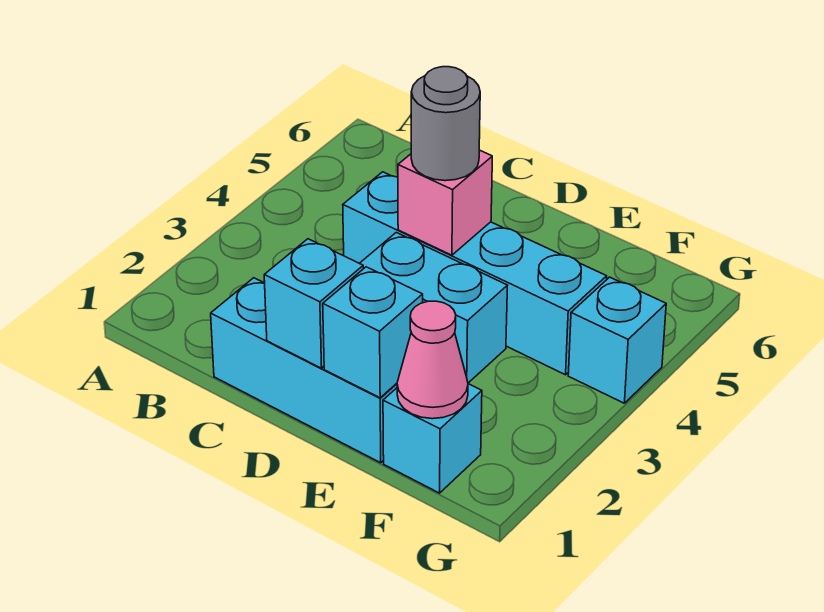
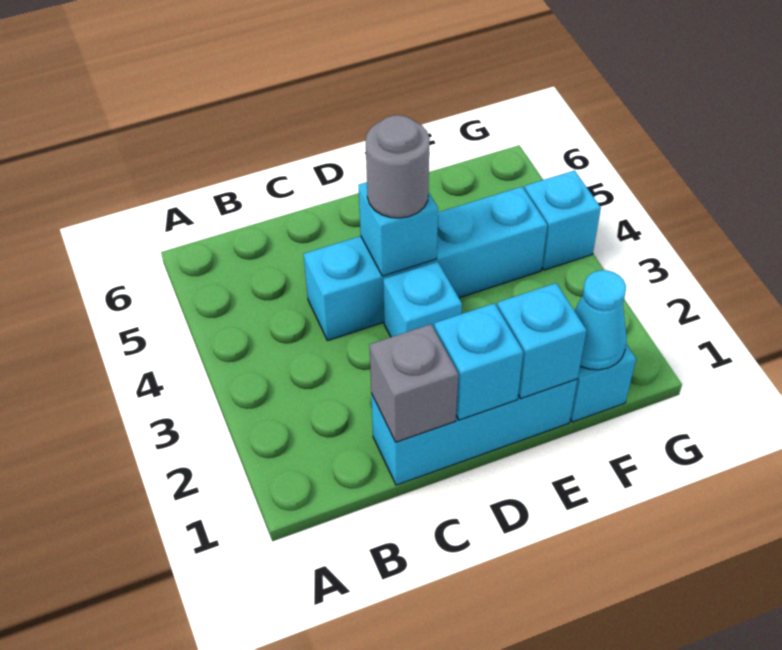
none -> grey 1x1 brick [369,324,458,442]
cyan 1x2 brick [360,233,508,383] -> cyan 1x1 brick [383,262,462,337]
pink 1x1 brick [398,150,492,255] -> cyan 1x1 brick [358,182,438,276]
pink 1x1 cone [397,301,468,419] -> cyan 1x1 cone [575,270,627,370]

